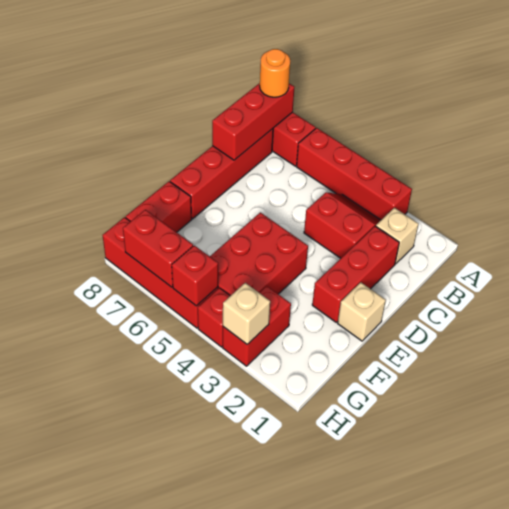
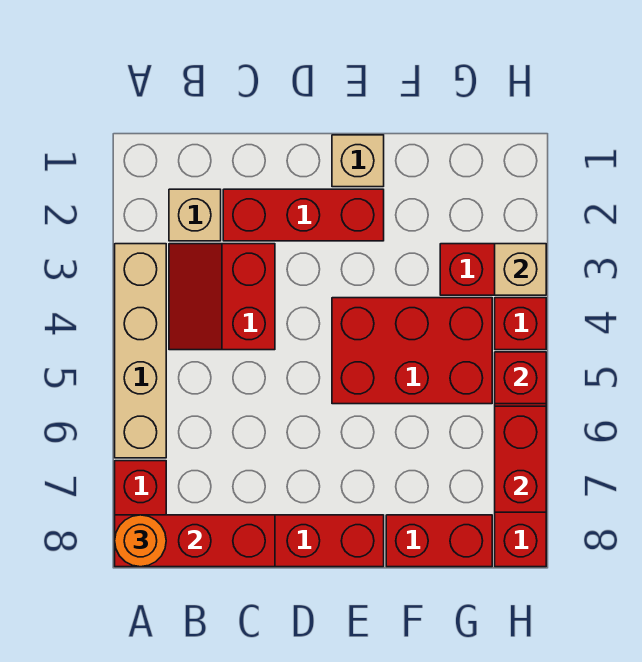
red 1x4 brick [297,128,412,220] -> tan 1x4 brick [115,244,166,458]

